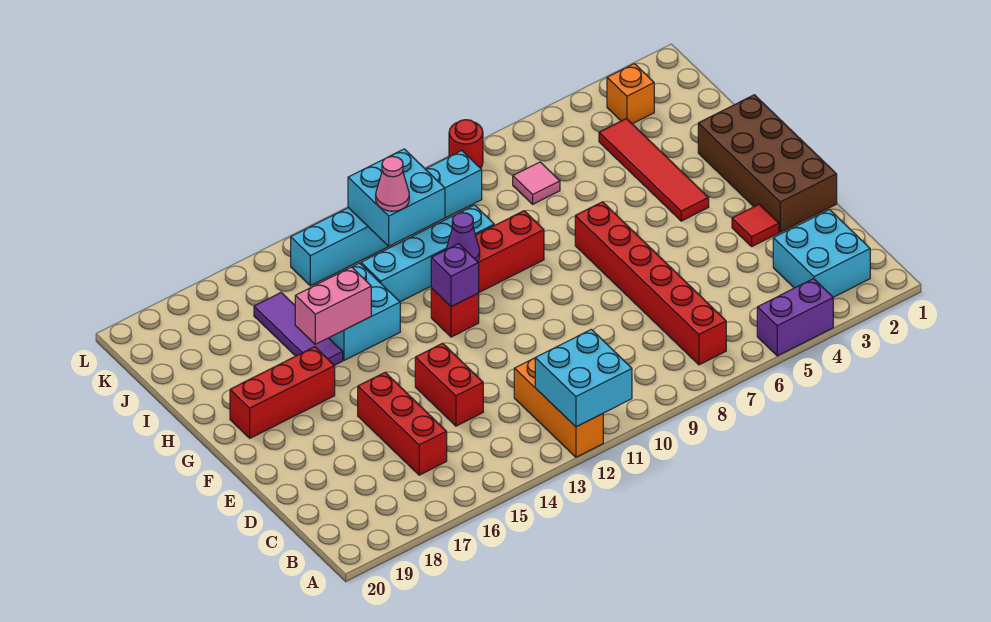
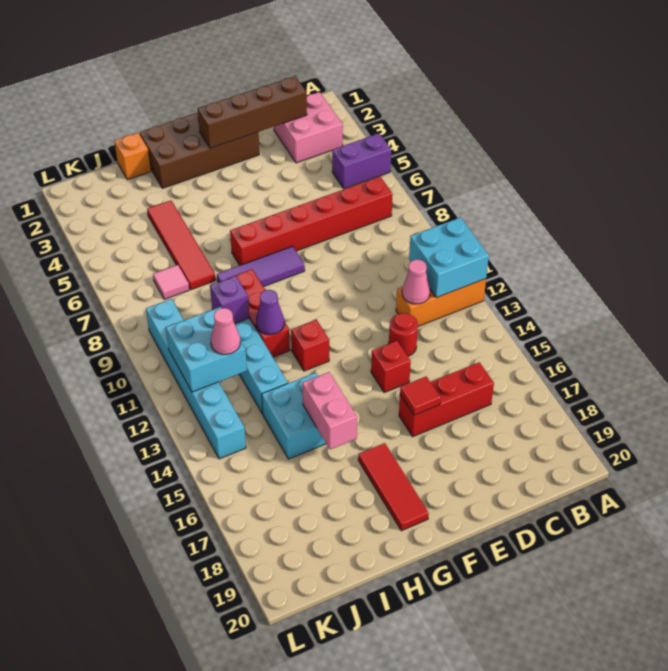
purple 1x2 brick [757,279,833,356] -> purple 1x2 brick turned to [332,133,391,189]
cyan 2x2 brick [773,210,870,297] -> pink 2x2 brick [274,92,343,163]
none -> brown 1x4 brick [198,76,307,148]
none -> pink 1x1 cone [402,260,430,304]
red 1x2 brick [415,343,483,426] -> red 1x1 brick [371,341,411,393]
red 1x1 tile [732,204,779,246] -> red 1x1 tile moved to [400,376,441,415]
red 1x4 tile [599,119,709,221] -> red 1x4 tile turned to [147,200,216,290]
purple 1x1 brick [431,244,479,307] -> purple 1x1 brick moved to [210,276,249,324]
red 1x3 brick [230,347,335,438] -> red 1x3 tile [358,443,429,531]
purple 1x3 tile [254,293,343,365] -> purple 1x3 tile moved to [217,246,305,287]
orange 1x1 brick [607,64,654,124] -> orange 1x1 brick moved to [114,133,151,180]
red 1x1 round brick [449,120,483,168] -> red 1x1 round brick moved to [389,313,418,356]

